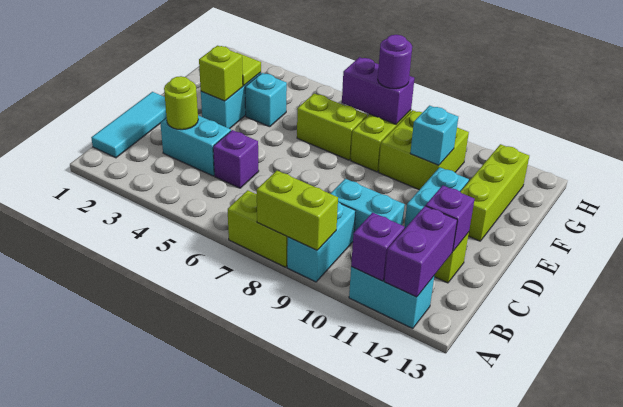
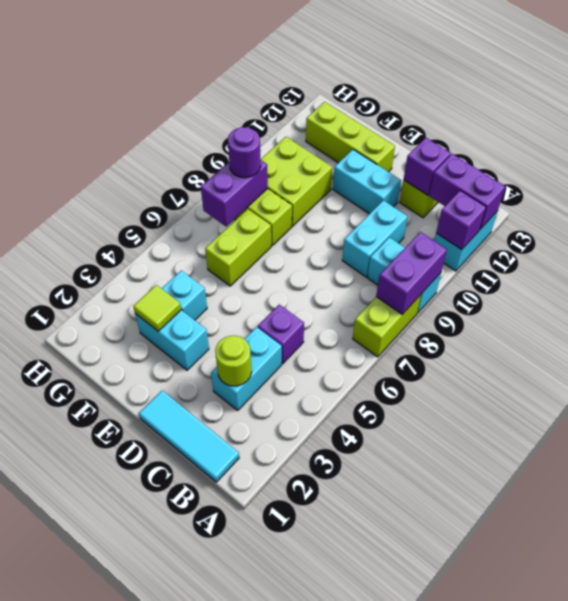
lime 1x2 brick [257,171,338,250] -> purple 1x2 brick [376,232,447,314]
lime 1x1 brick [199,46,243,101] -> none
cyan 1x1 brick [410,106,458,165] -> none

